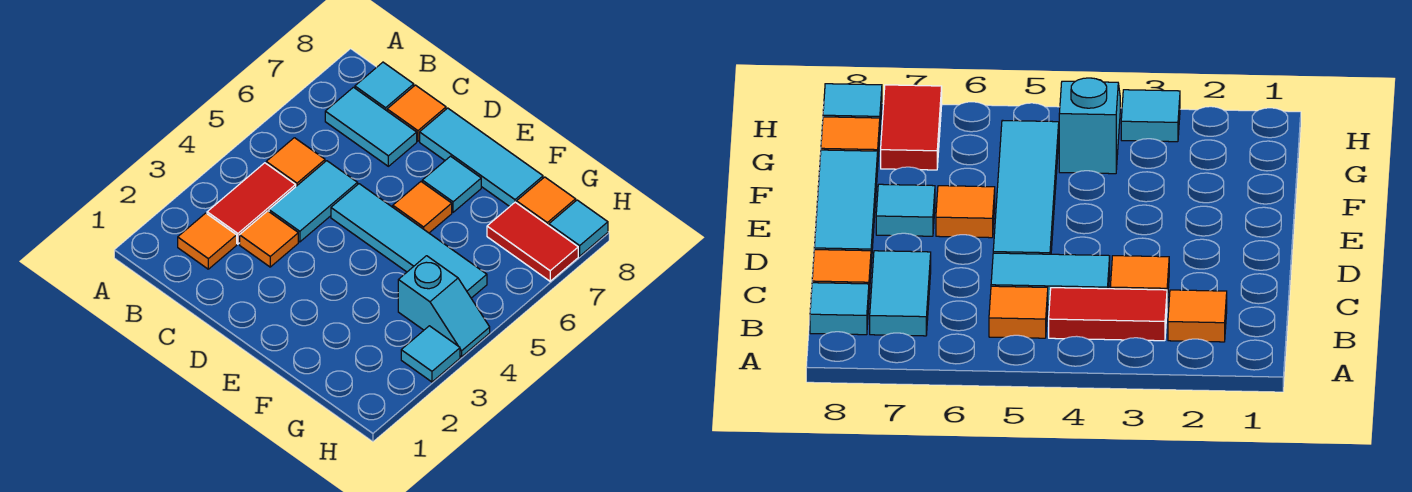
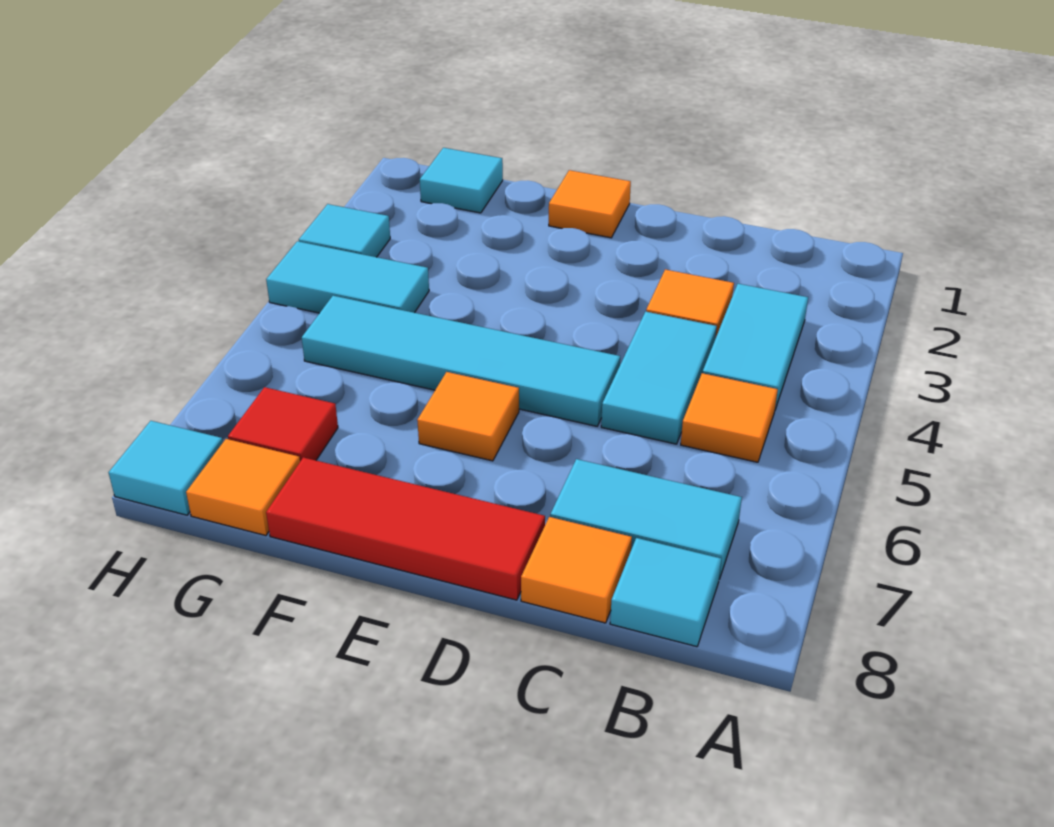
orange 1x1 tile [178,213,237,269] -> orange 1x1 tile moved to [549,170,631,238]
red 1x2 tile [207,163,296,244] -> cyan 1x2 tile [703,284,808,409]
cyan 1x3 tile [420,108,543,207] -> red 1x3 tile [266,457,545,600]
cyan 1x1 tile [422,156,481,212] -> cyan 1x1 tile moved to [420,148,503,213]
cyan 1x2 slope [398,256,490,357] -> cyan 1x2 tile [266,241,429,313]
red 1x2 tile [487,202,578,281] -> red 1x1 tile [228,387,338,461]

